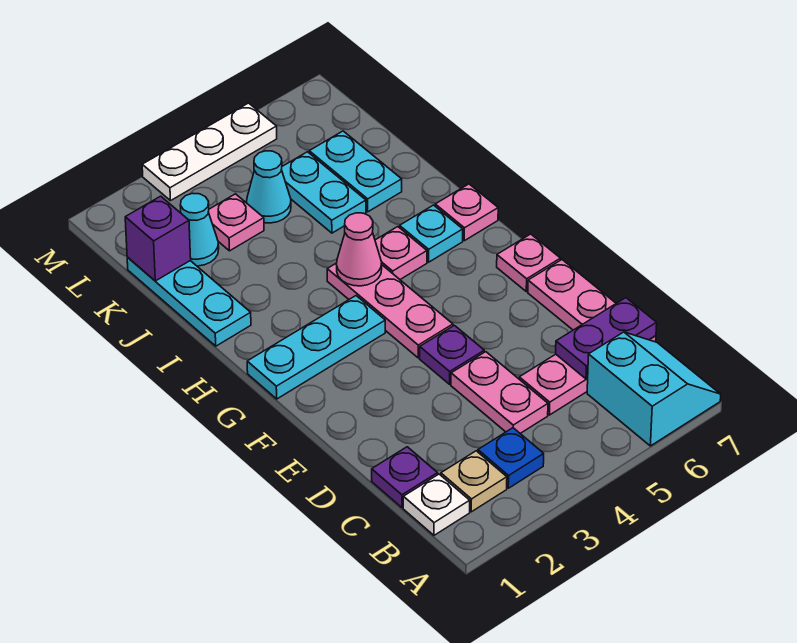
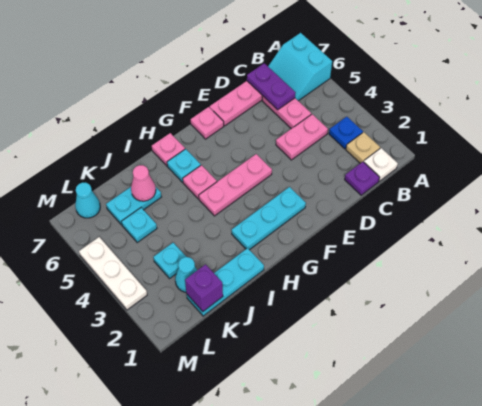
cyan 2x2 slope [587,332,721,446] -> cyan 2x2 slope turned to [268,33,332,101]
purple 1x1 plate [420,325,484,384] -> none
cyan 1x3 plate [247,296,385,399] -> cyan 1x3 plate turned to [232,187,306,250]
pink 1x1 cone [337,213,382,286] -> pink 1x1 cone moved to [131,165,156,201]
cyan 1x2 plate [281,152,366,233] -> cyan 1x1 plate [122,208,157,242]
pink 1x1 plate [208,194,264,251] -> cyan 1x1 plate [153,243,186,278]
cyan 1x1 cone [247,151,291,223] -> cyan 1x1 cone moved to [75,183,100,218]

